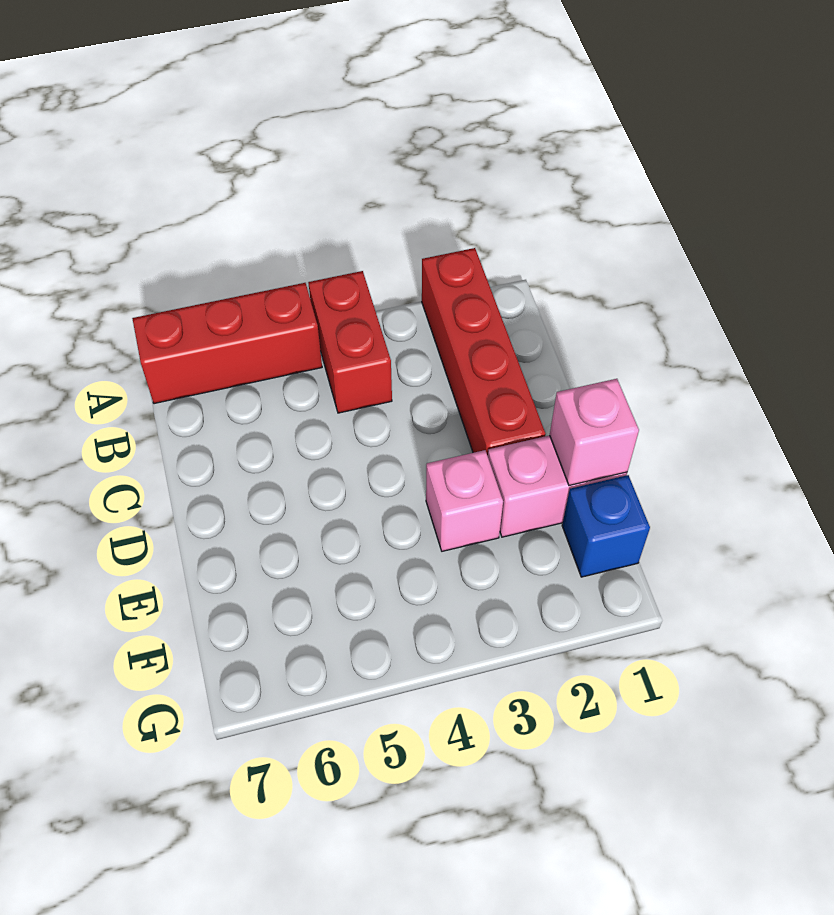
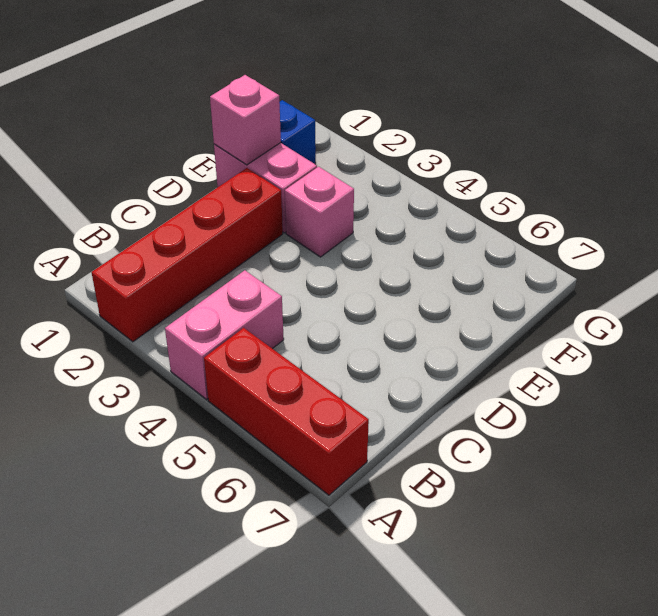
red 1x2 brick [308,271,392,413] -> pink 1x2 brick [165,270,284,399]

